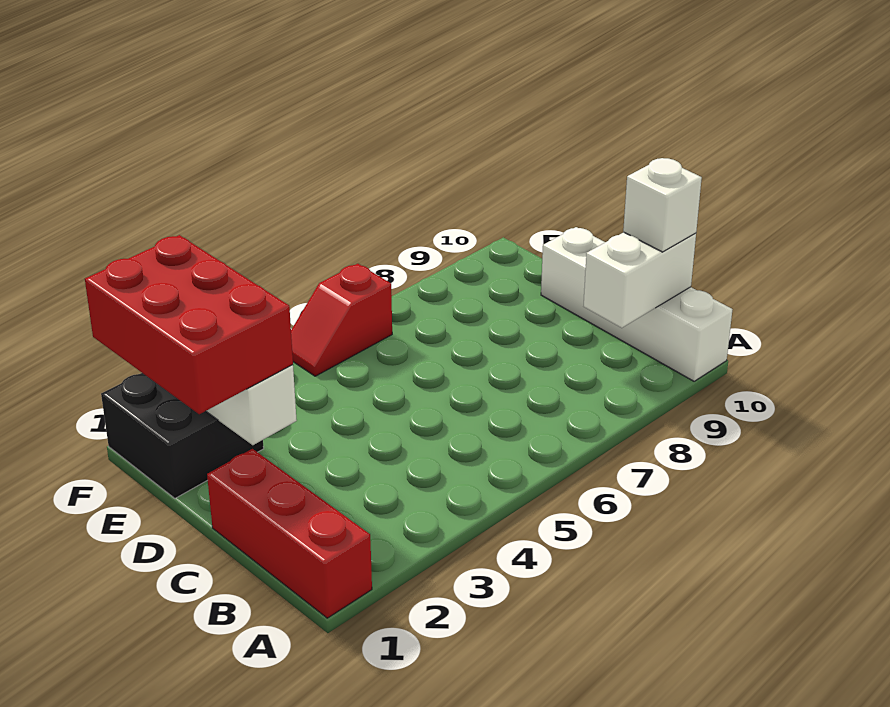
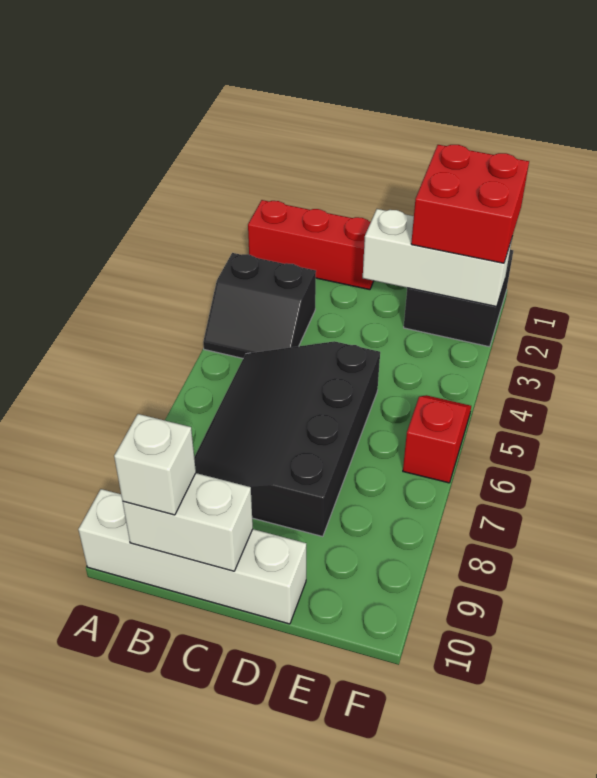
none -> black 2x2 slope [203,253,316,358]
none -> black 3x4 slope [194,341,380,537]
white 1x2 brick [584,232,696,328] -> white 1x2 brick turned to [123,473,253,571]
red 2x3 brick [85,235,293,414] -> red 2x2 brick [411,145,529,263]

